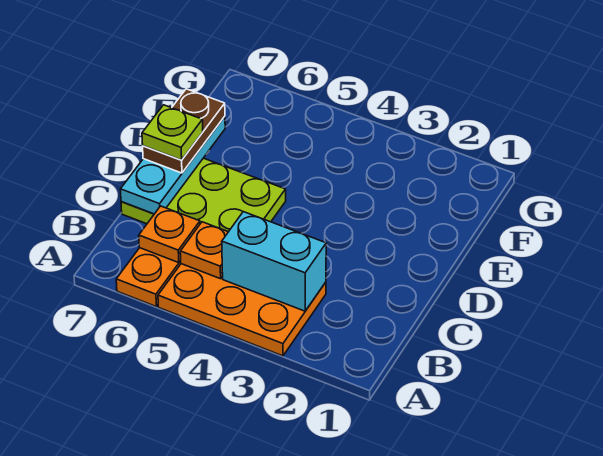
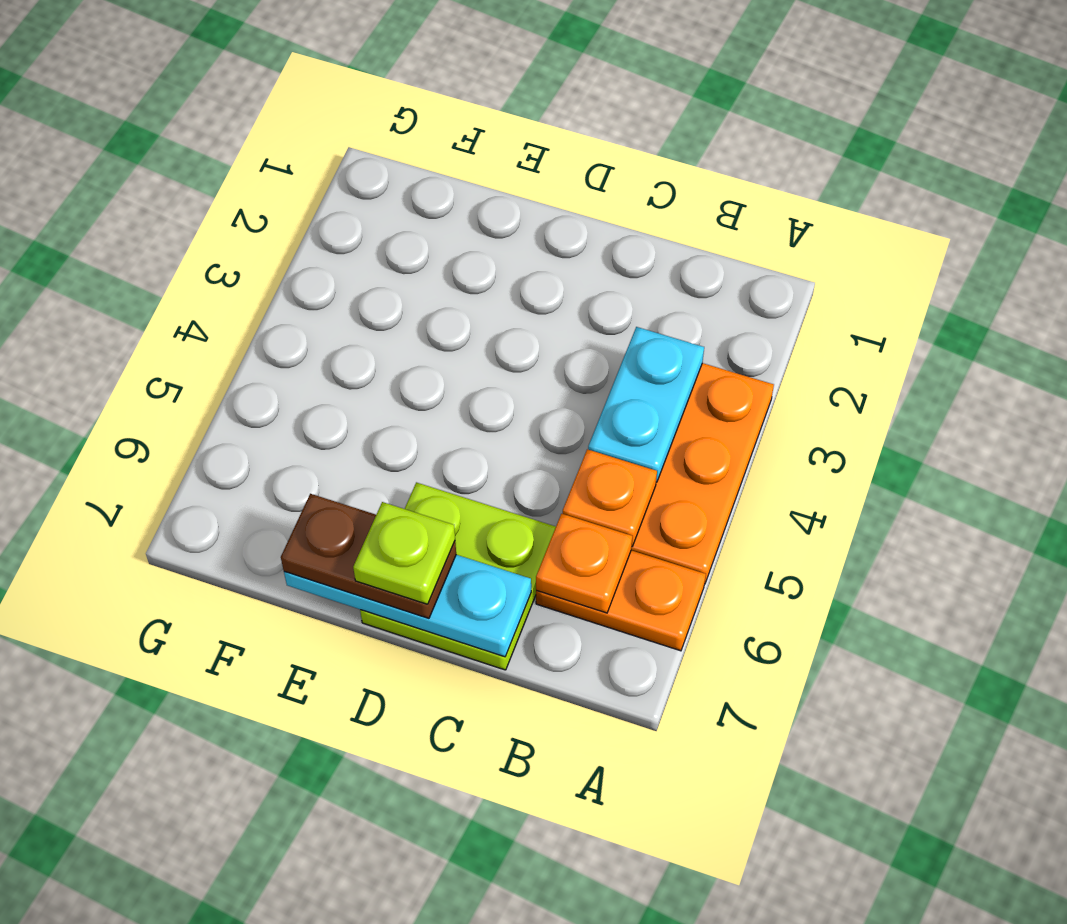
cyan 1x2 brick [222,212,326,311] -> cyan 1x2 plate [588,327,704,482]
lime 2x3 plate [121,158,286,232] -> lime 2x2 plate [360,482,556,670]

